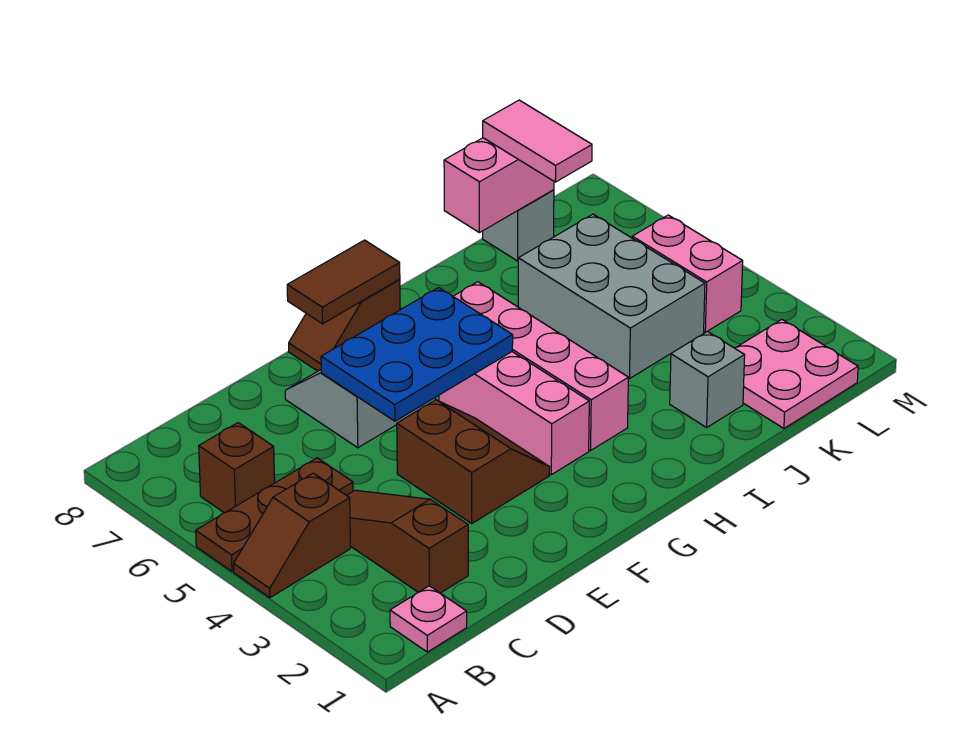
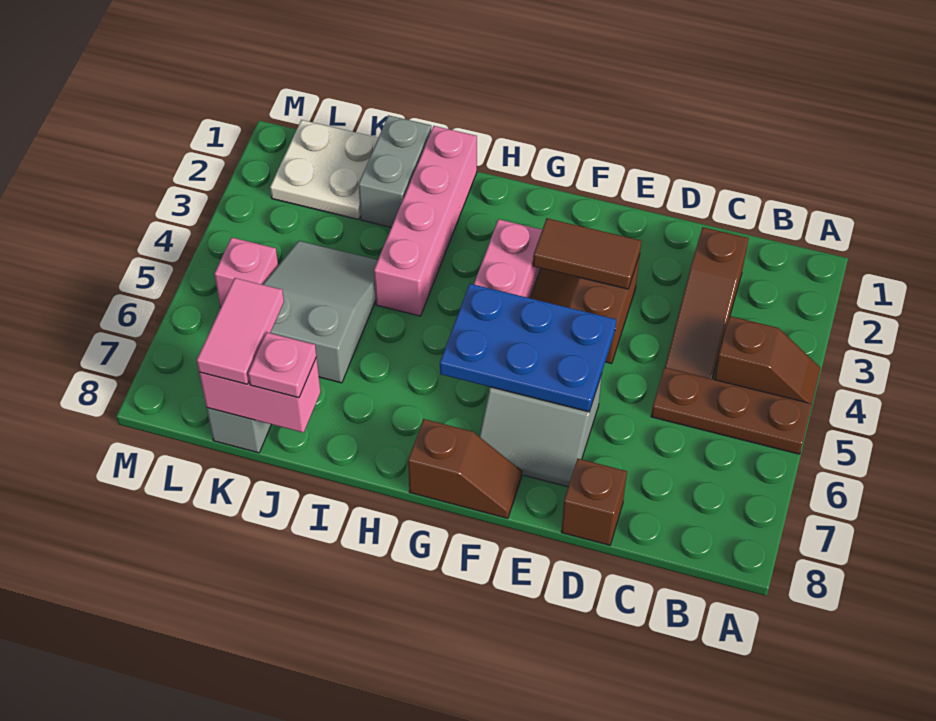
pink 1x1 plate [390,586,467,652] -> pink 1x1 plate moved to [248,332,316,398]
brown 1x1 brick [199,423,275,513] -> brown 1x1 brick moved to [561,459,627,545]
brown 1x2 tile [287,240,400,324] -> brown 1x2 tile moved to [533,218,641,289]
pink 1x4 brick [453,282,628,451] -> pink 1x4 brick moved to [374,126,477,316]
grey 1x1 brick [670,331,745,427] -> grey 1x2 brick [358,115,431,227]
grey 2x3 brick [518,214,705,379] -> grey 2x3 slope [263,241,378,383]
pink 2x2 plate [735,320,858,428] -> white 2x2 plate [270,120,378,220]
pink 1x2 brick [632,215,743,332] -> pink 1x1 brick [214,237,278,307]

